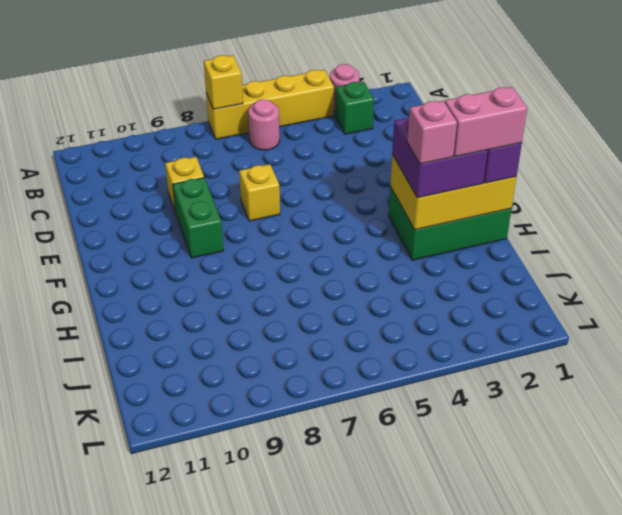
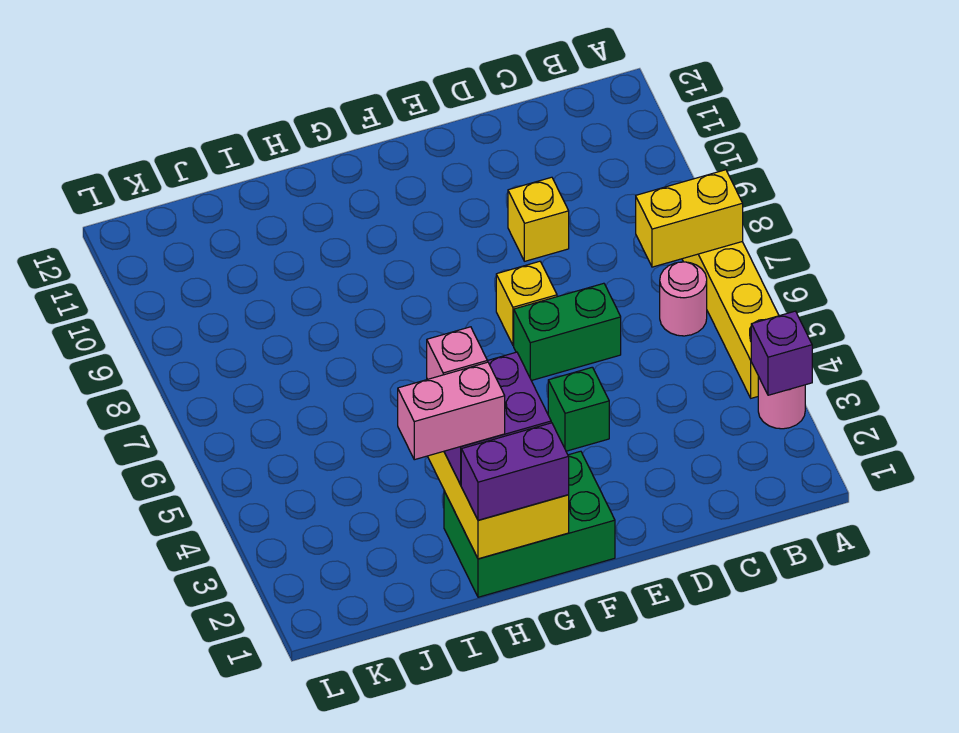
none -> purple 1x1 brick [751,311,812,395]
yellow 1x1 brick [204,55,243,109] -> yellow 1x2 brick [636,170,743,267]
green 1x1 brick [335,82,374,134] -> green 1x1 brick moved to [548,367,609,451]
green 1x2 brick [173,178,223,258] -> green 1x2 brick moved to [514,283,621,381]
green 2x3 brick [389,186,511,260] -> green 2x3 brick turned to [444,451,615,597]
pink 1x2 brick [445,87,527,157] -> pink 1x2 brick turned to [398,362,505,460]

